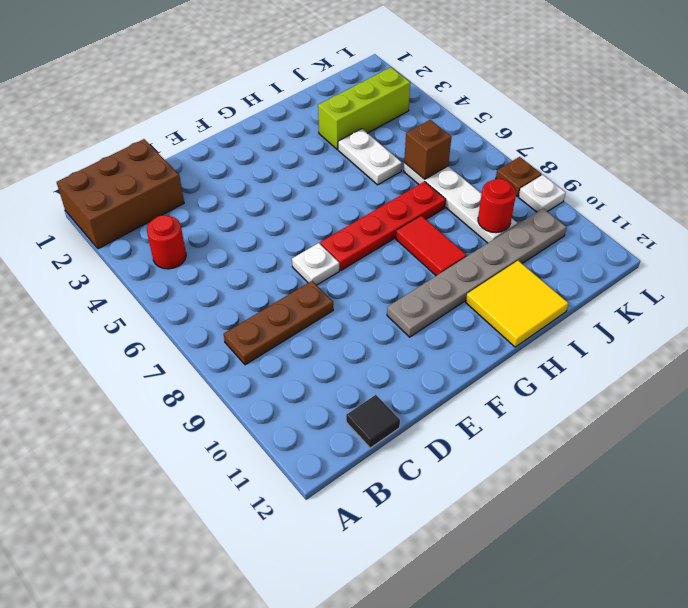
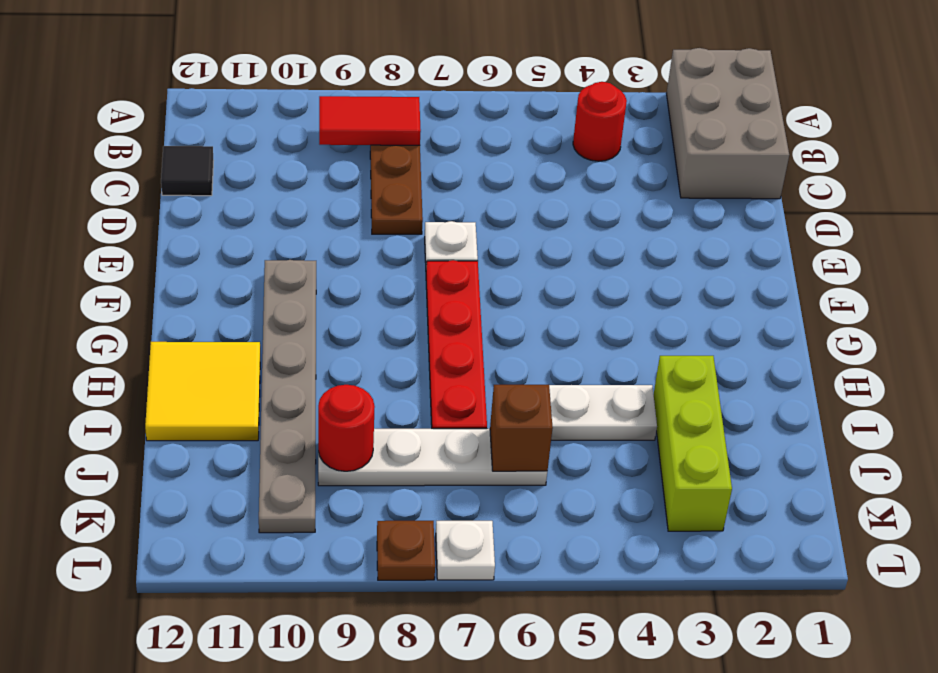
brown 2x3 brick [57,139,184,249] -> grey 2x3 brick [667,48,789,199]
red 1x2 tile [396,216,467,276] -> red 1x2 tile moved to [319,96,421,145]
white 1x1 plate [519,175,566,212] -> white 1x1 plate moved to [436,521,495,580]

